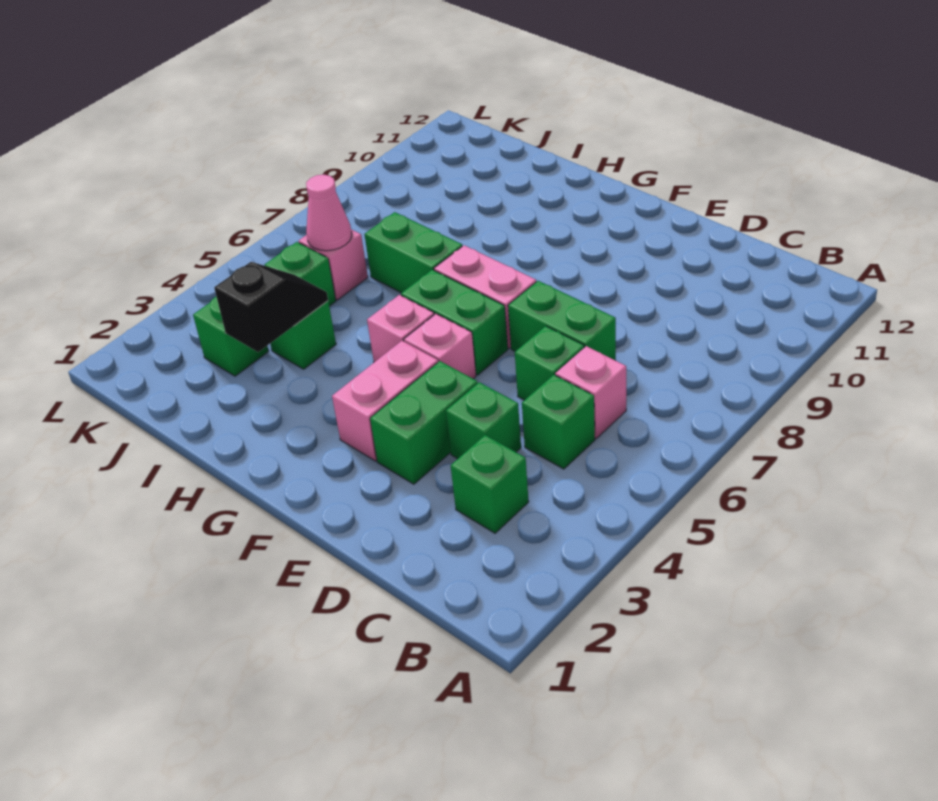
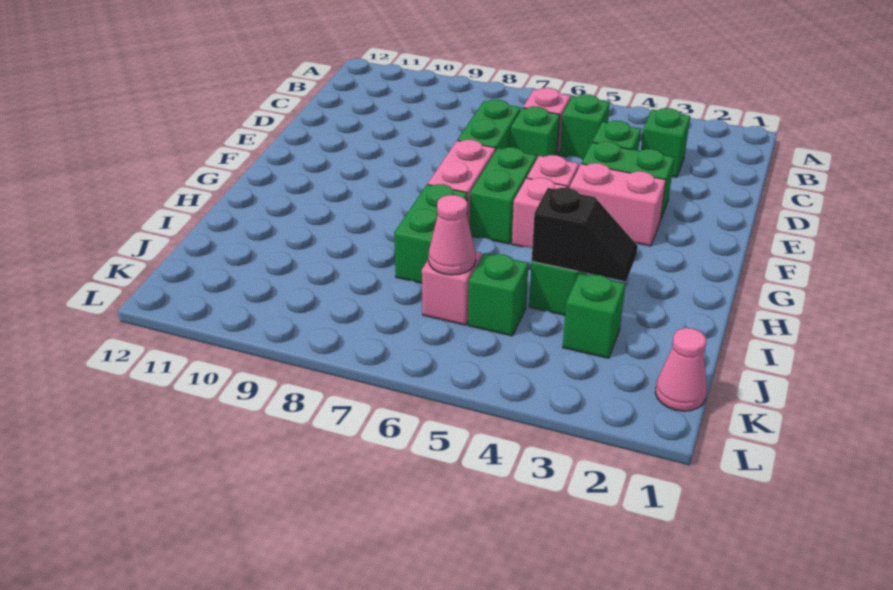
black 1x2 slope [214,262,328,352] -> black 1x2 slope turned to [532,188,638,281]
none -> pink 1x1 cone [655,328,707,411]

